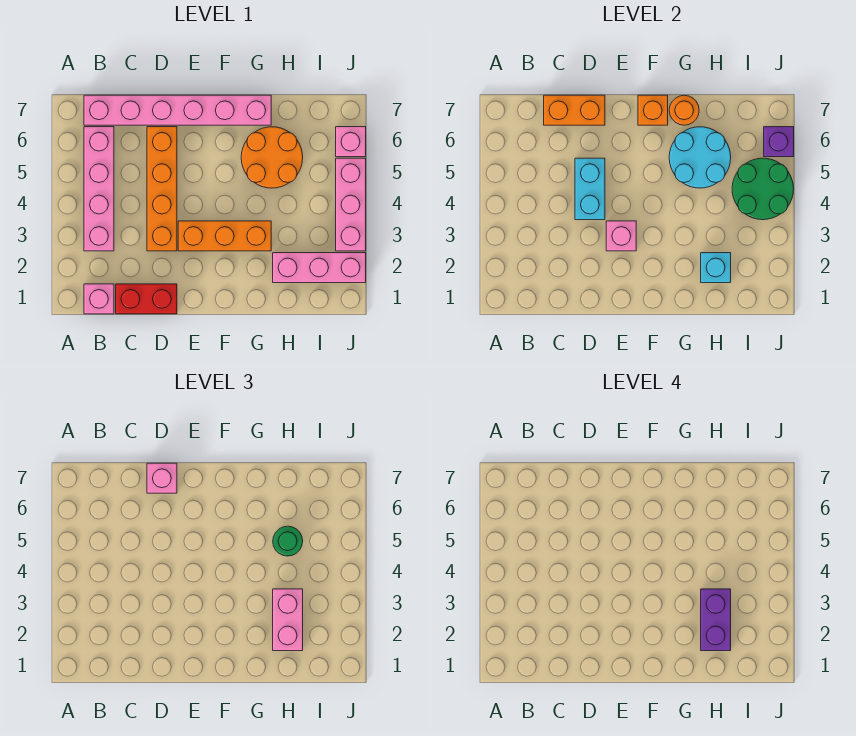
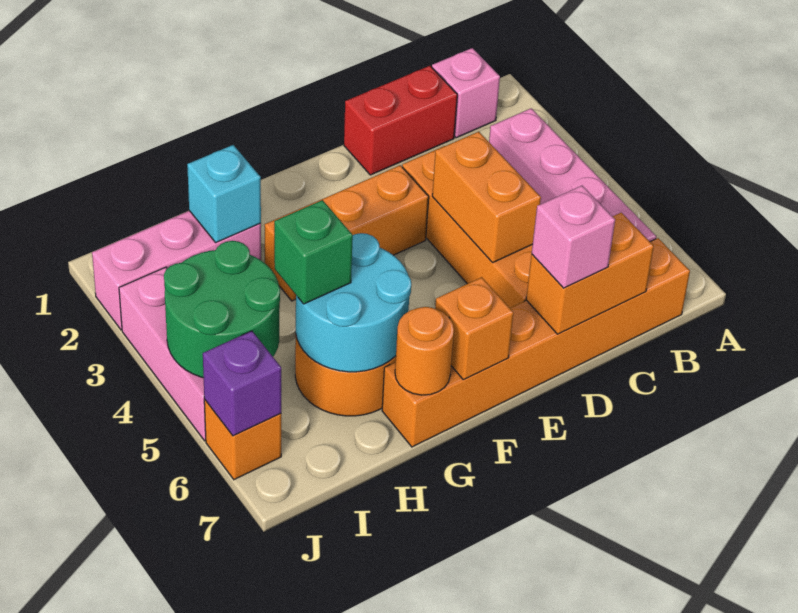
pink 1x6 brick [84,95,271,125] -> orange 1x6 brick [382,238,690,447]
cyan 1x2 brick [575,158,605,220] -> orange 1x2 brick [432,132,541,262]
pink 1x1 brick [606,221,636,251] -> none
pink 1x2 brick [273,589,303,651] -> none
purple 1x2 brick [701,589,731,651] -> none
green 1x1 round brick [273,526,303,556] -> green 1x1 brick [274,200,353,304]
pink 1x1 brick [336,127,366,157] -> orange 1x1 brick [204,399,281,480]

